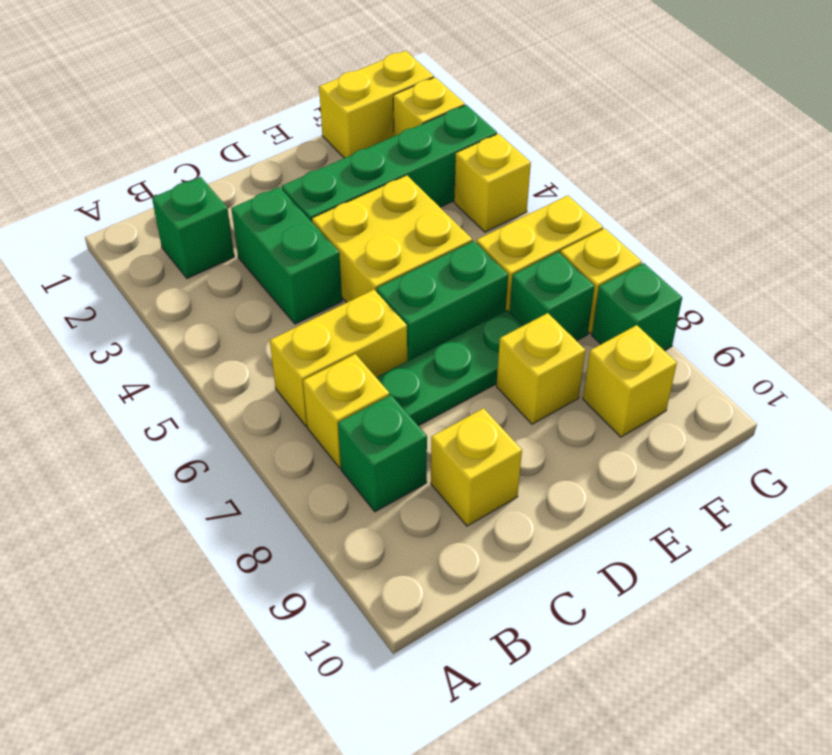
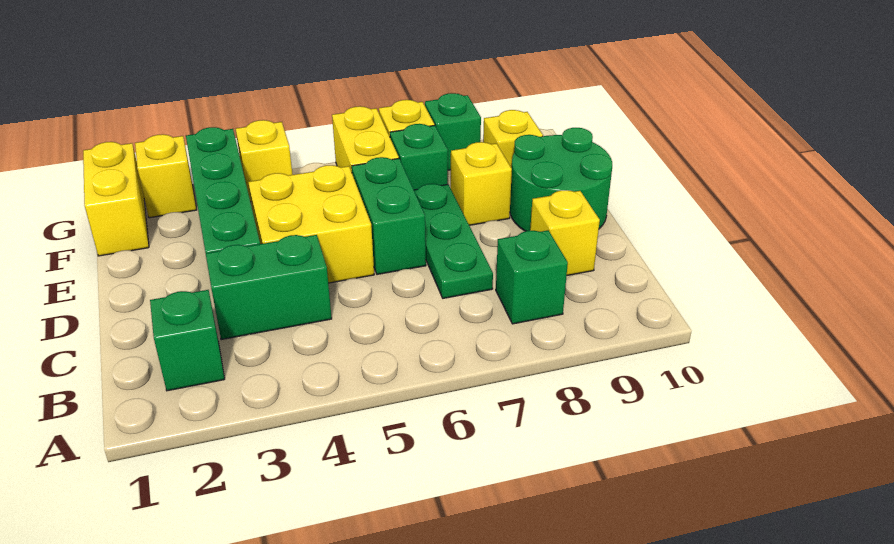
yellow 1x2 brick [270,290,407,426] -> none
yellow 1x1 brick [303,354,389,468] -> none
none -> green 2x2 round brick [510,128,612,231]

